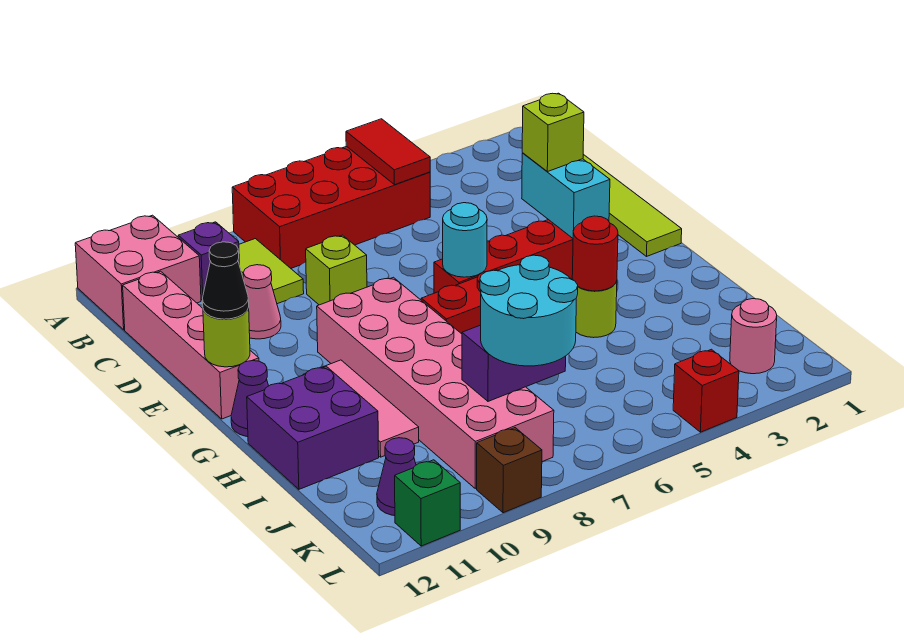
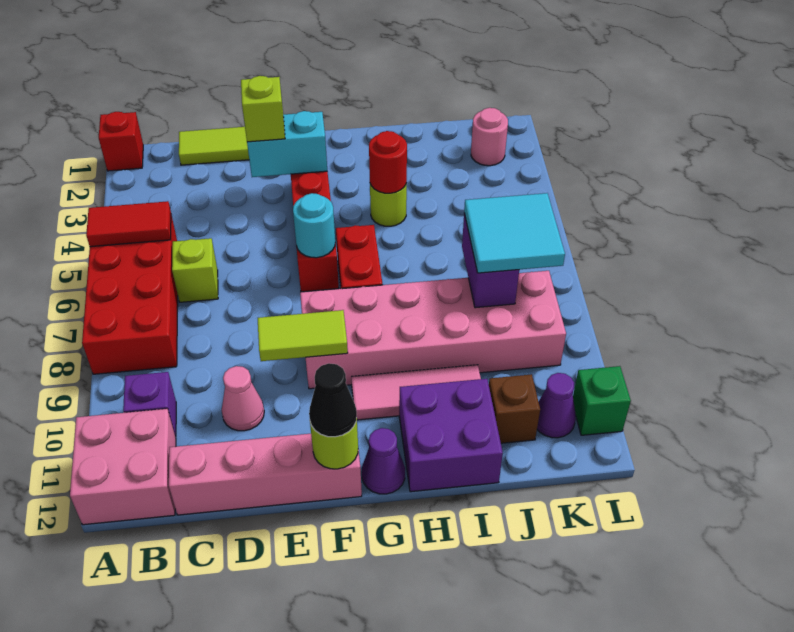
lime 1x2 tile [239,239,304,304] -> lime 1x2 tile moved to [258,310,348,361]
lime 1x1 brick [306,235,367,305] -> lime 1x1 brick moved to [172,238,218,302]
cyan 2x2 round brick [480,255,578,366] -> cyan 2x2 tile [464,193,565,273]
red 1x1 brick [673,349,739,432] -> red 1x1 brick moved to [99,112,143,171]
brown 1x1 brick [477,428,542,513] -> brown 1x1 brick moved to [489,374,540,443]

